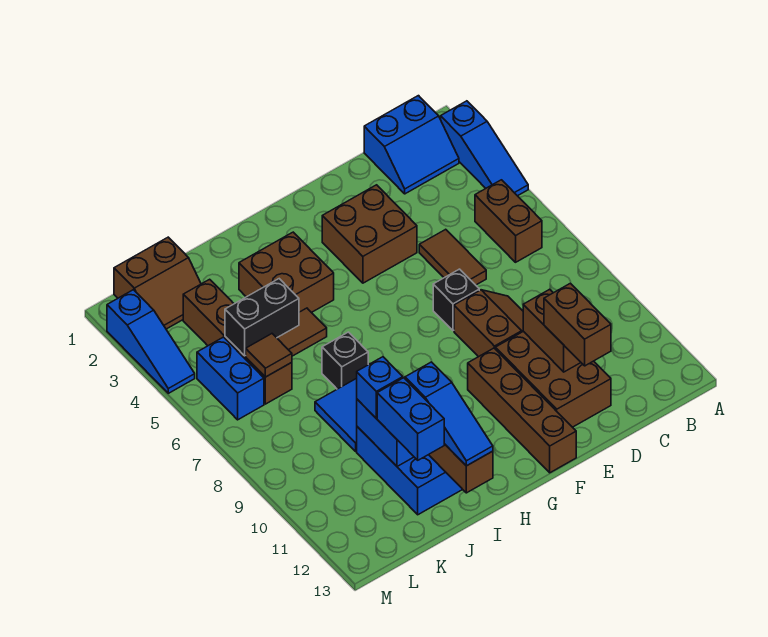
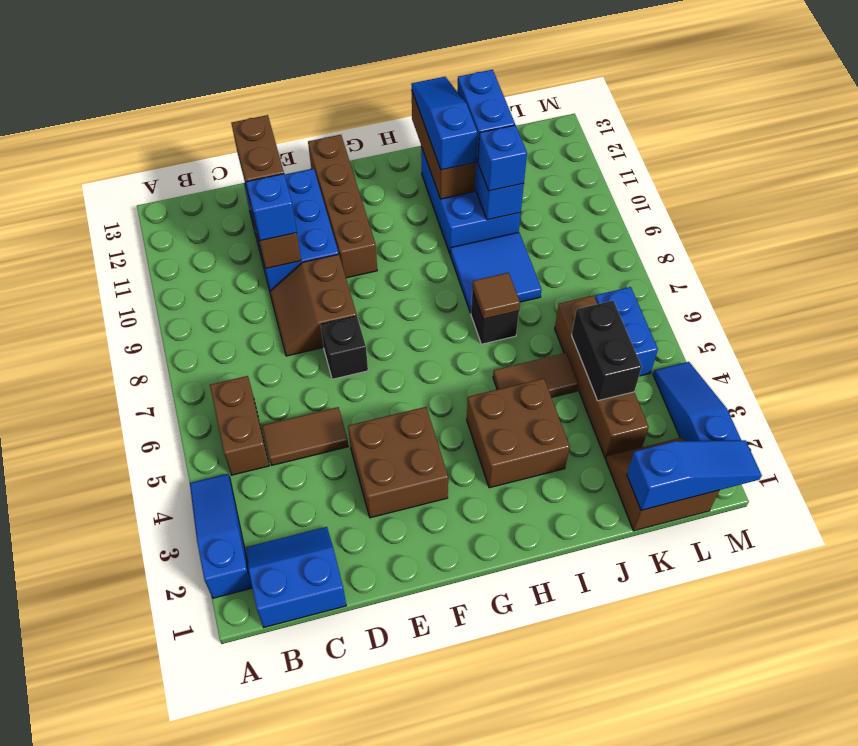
brown 1x2 tile [419,229,486,285] -> brown 1x2 tile turned to [262,407,348,465]
brown 2x3 brick [495,331,611,427] -> blue 2x3 brick [244,169,339,291]
none -> blue 1x1 brick [246,174,297,241]
black 1x2 brick [225,279,299,356] -> black 1x2 brick turned to [572,301,642,401]
none -> blue 1x3 slope [627,440,762,510]
brown 1x1 tile [246,334,292,377] -> brown 1x1 tile moved to [472,273,520,319]

